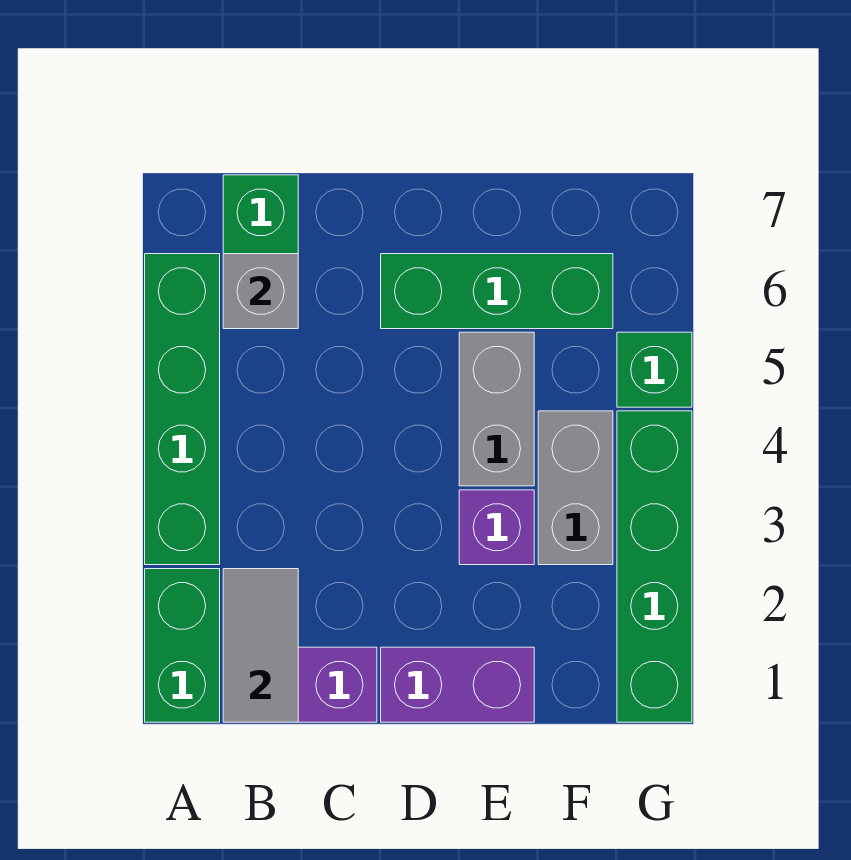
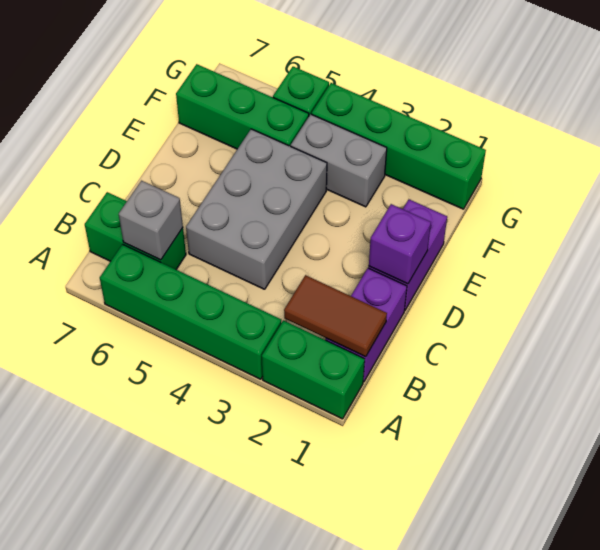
grey 1x2 tile [223,569,298,722] -> brown 1x2 tile [284,275,387,357]
green 1x3 brick [381,254,613,329] -> green 1x3 brick turned to [176,64,309,149]
purple 1x1 brick [459,490,534,565] -> purple 1x1 brick moved to [369,204,431,284]
grey 1x2 brick [459,332,534,486] -> grey 2x3 brick [186,129,327,289]

